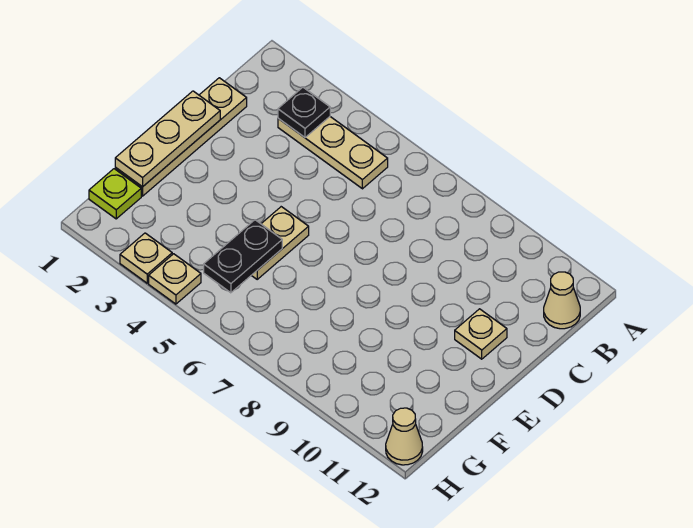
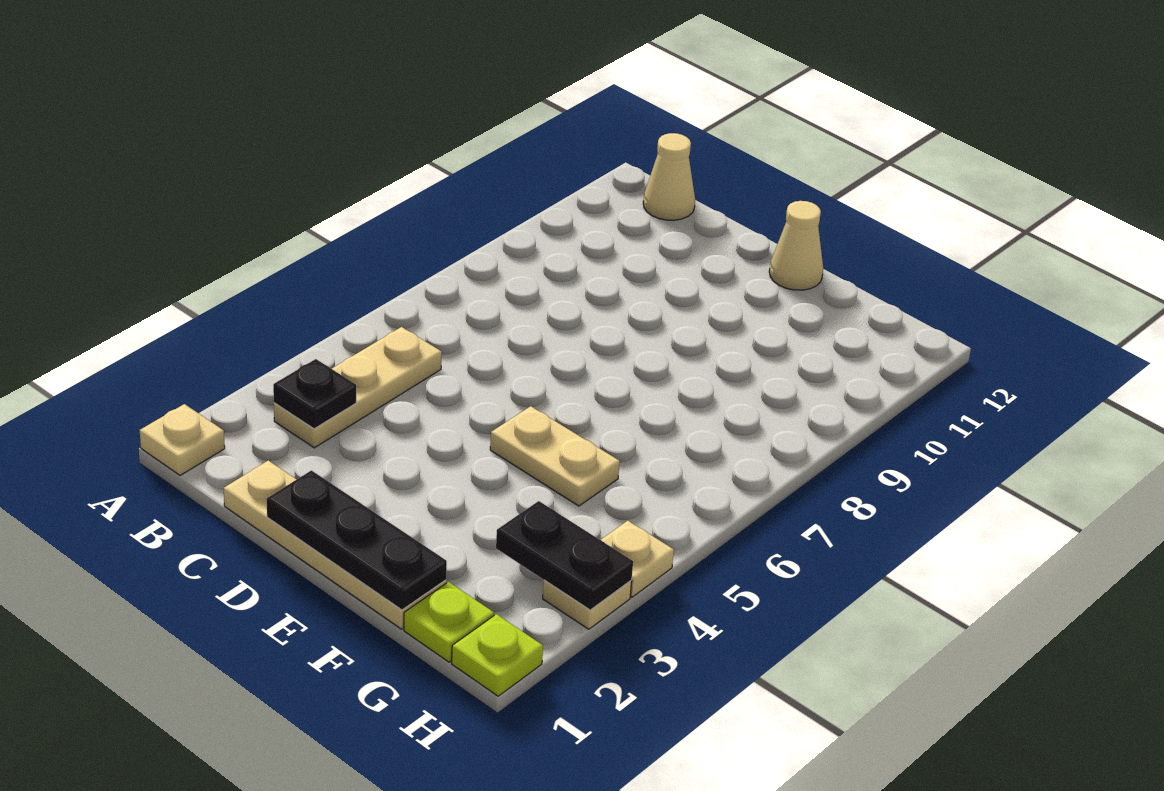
tan 1x3 plate [115,91,220,187] -> black 1x3 plate [267,470,447,610]
tan 1x1 plate [455,309,507,359] -> tan 1x1 plate moved to [140,404,225,475]
black 1x2 plate [204,220,282,293] -> black 1x2 plate moved to [496,501,633,610]
none -> lime 1x1 plate [452,614,543,696]
tan 1x1 cone [386,408,423,465] -> tan 1x1 cone moved to [769,201,823,290]

